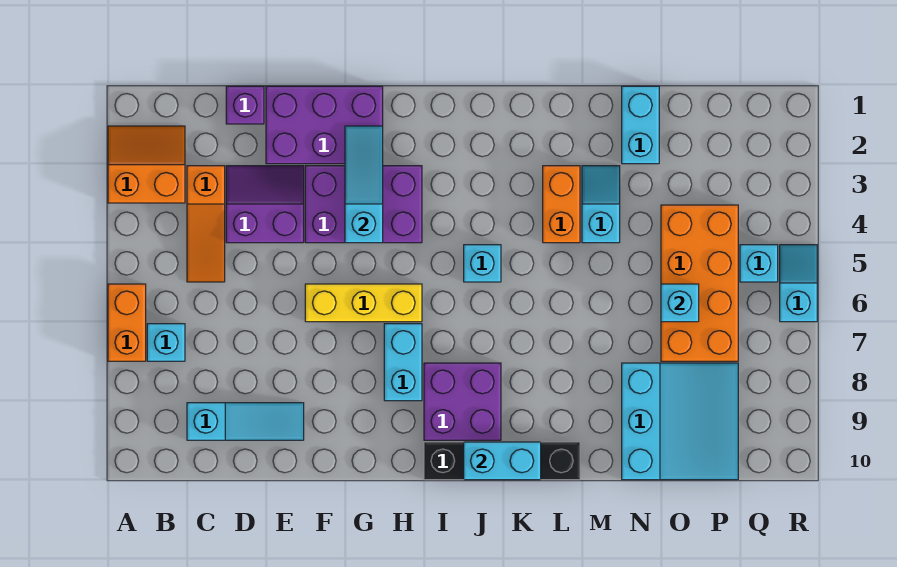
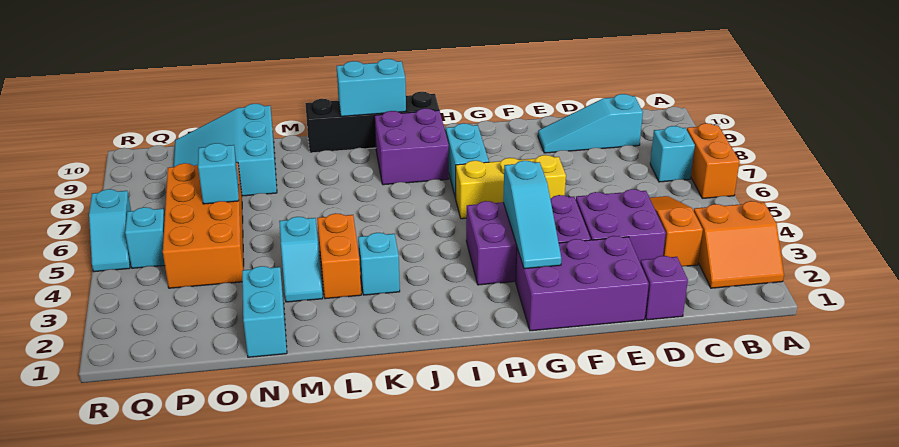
purple 2x2 slope [226,166,304,243] -> purple 2x2 brick [576,189,666,262]
cyan 1x1 brick [464,245,501,282] -> cyan 1x1 brick moved to [358,233,400,295]

